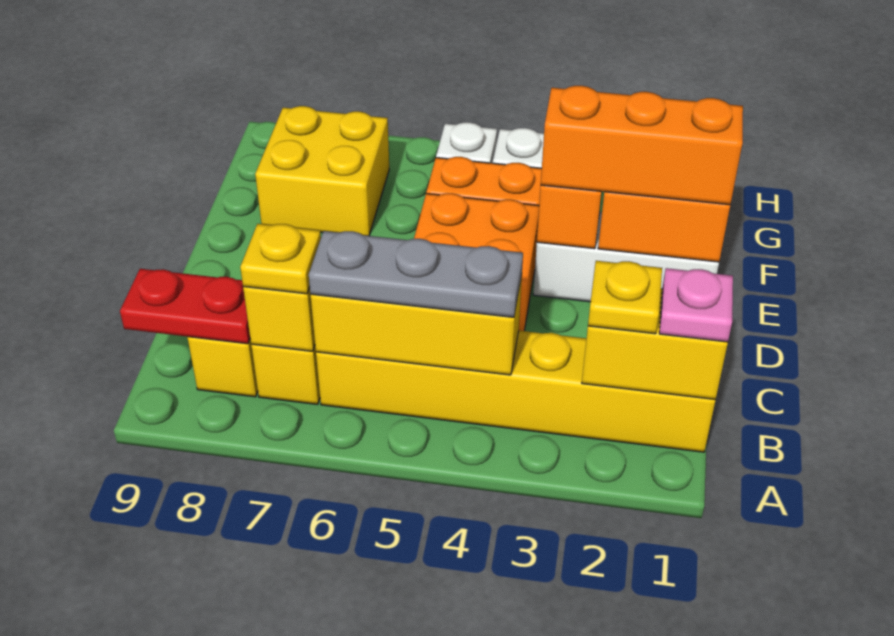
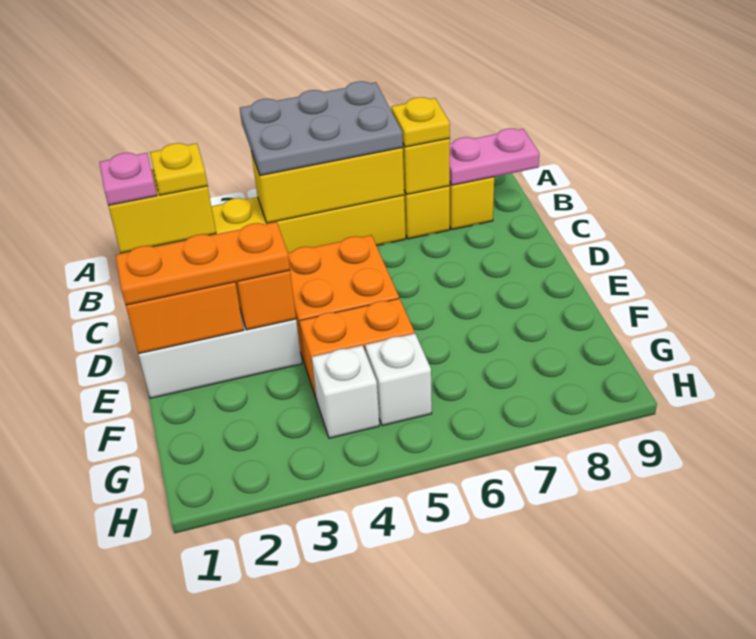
grey 1x3 plate [309,231,523,317] -> grey 2x3 plate [240,81,403,176]
red 1x2 plate [120,269,250,344] -> pink 1x2 plate [450,128,539,185]
orange 1x3 brick [541,86,743,205] -> orange 1x3 plate [115,222,290,305]
yellow 2x2 brick [255,106,389,236] -> none

